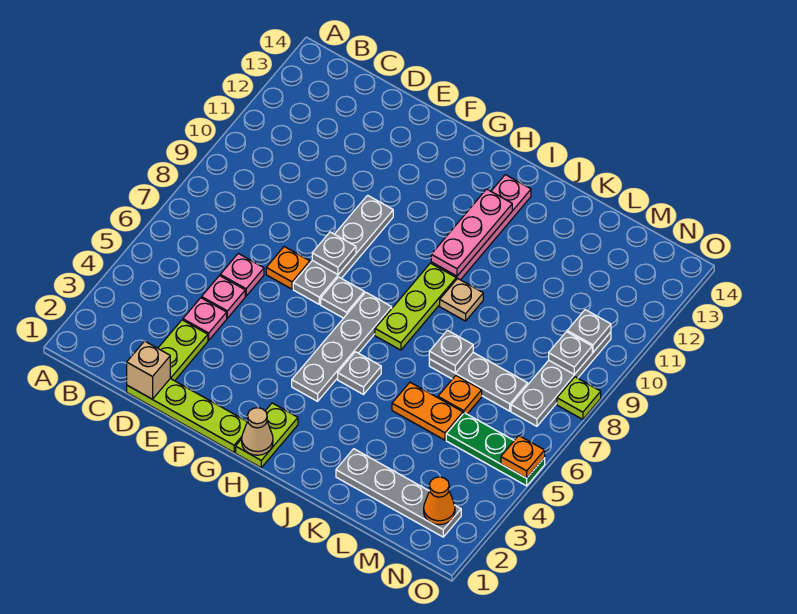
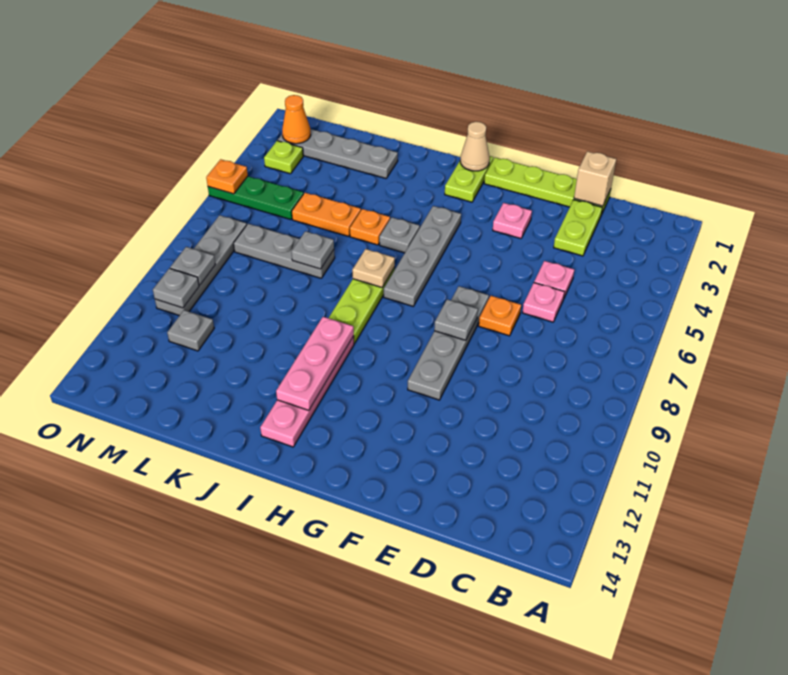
pink 1x1 plate [183,298,227,340] -> pink 1x1 plate moved to [493,203,532,238]
grey 1x1 plate [321,277,364,318] -> grey 1x1 plate moved to [167,310,214,351]
tan 1x1 plate [440,278,483,321] -> tan 1x1 plate moved to [352,249,395,287]
orange 1x1 plate [438,376,482,414] -> orange 1x1 plate moved to [350,209,390,245]
lime 1x1 plate [557,377,601,419] -> lime 1x1 plate moved to [264,141,303,174]

